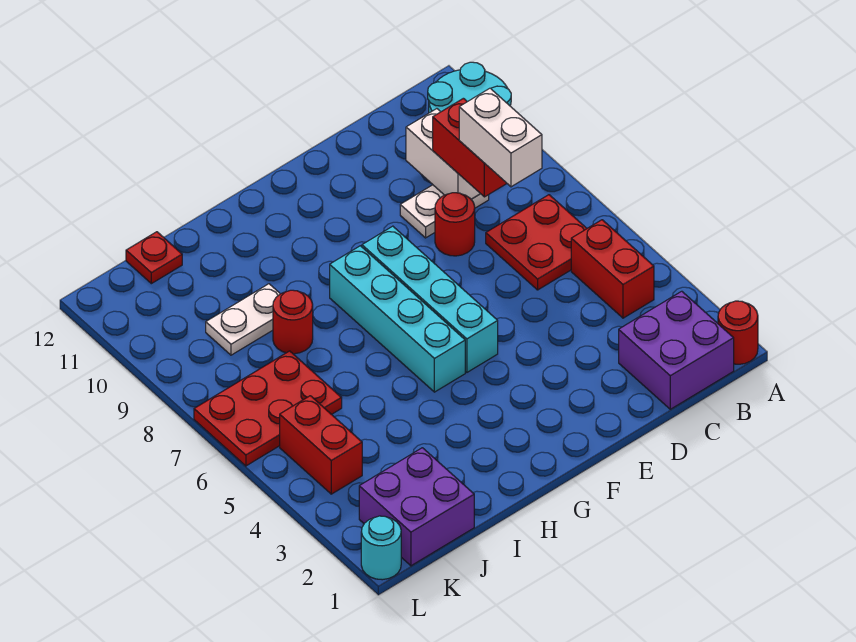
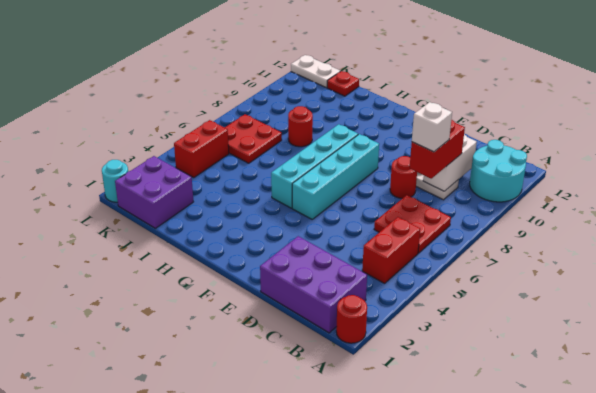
purple 2x2 brick [619,291,734,409] -> purple 2x3 brick [260,236,367,333]
white 1x2 brick [459,88,542,187] -> white 1x1 brick [412,102,452,152]
white 1x2 plate [206,284,280,355] -> white 1x2 plate moved to [291,55,340,87]
red 2x3 plate [194,351,342,466] -> red 2x2 plate [224,114,282,163]

